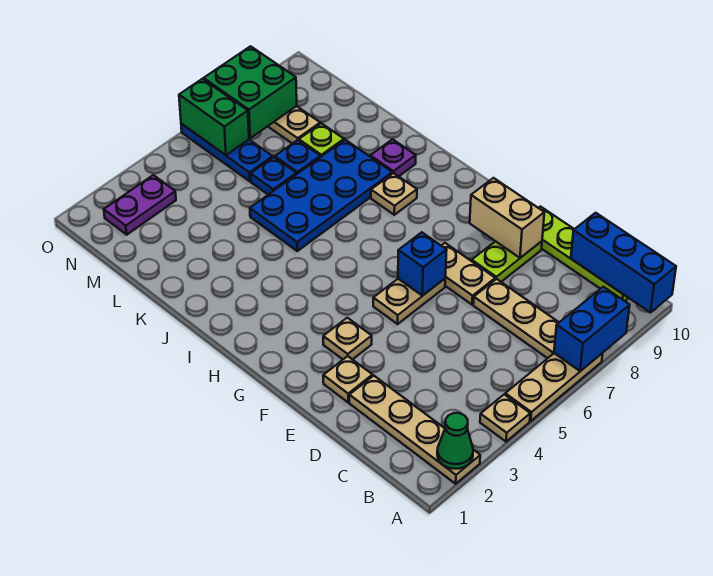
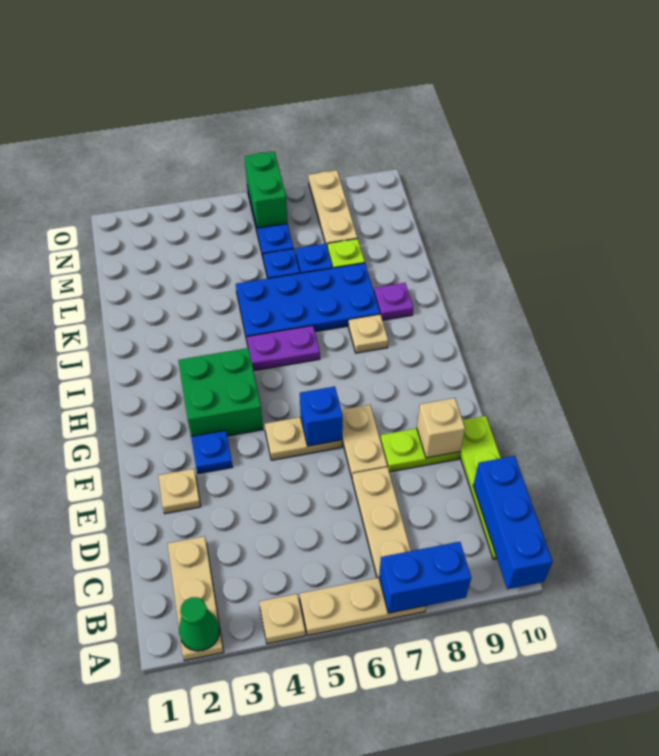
tan 1x4 plate [349,376,480,484] -> tan 1x3 plate [168,536,224,660]
tan 1x2 brick [470,178,544,258] -> tan 1x1 brick [417,398,465,458]
tan 1x1 plate [323,318,372,360] -> blue 1x1 plate [191,430,233,474]
purple 1x2 plate [104,175,176,235] -> purple 1x2 plate moved to [247,325,320,371]
green 2x2 brick [204,46,297,138] -> green 2x2 brick moved to [178,348,263,436]

